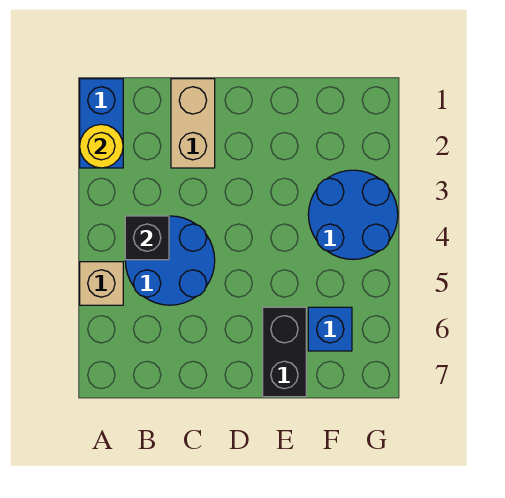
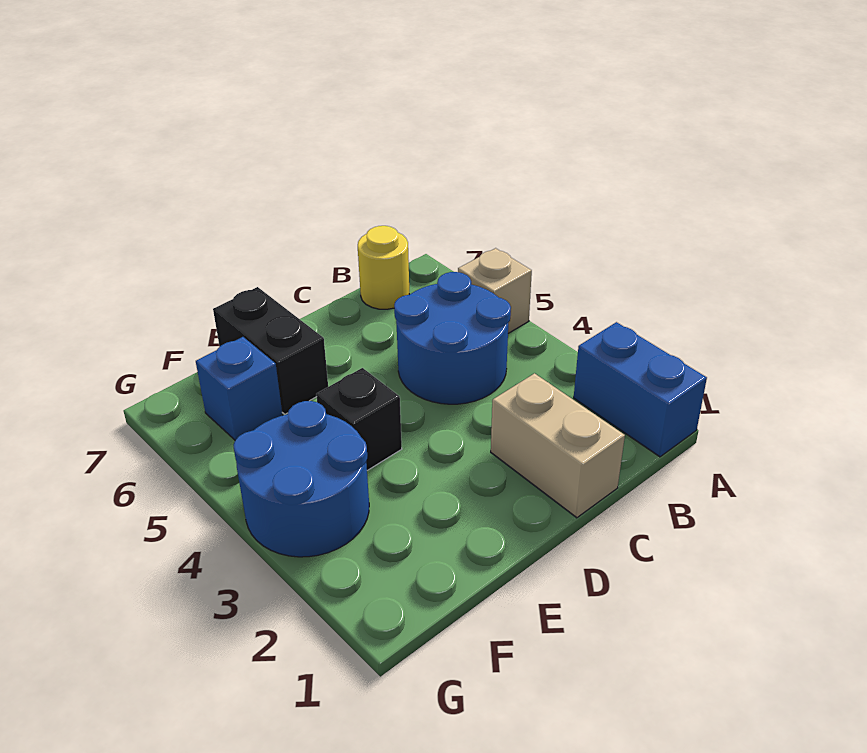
yellow 1x1 round brick [80,124,123,168] -> yellow 1x1 round brick moved to [358,226,409,309]
black 1x1 brick [125,216,169,260] -> black 1x1 brick moved to [316,368,402,471]

